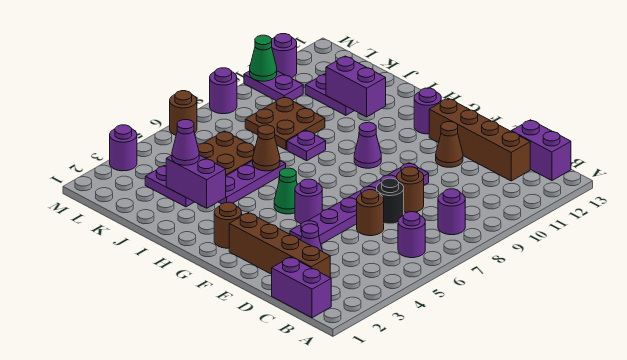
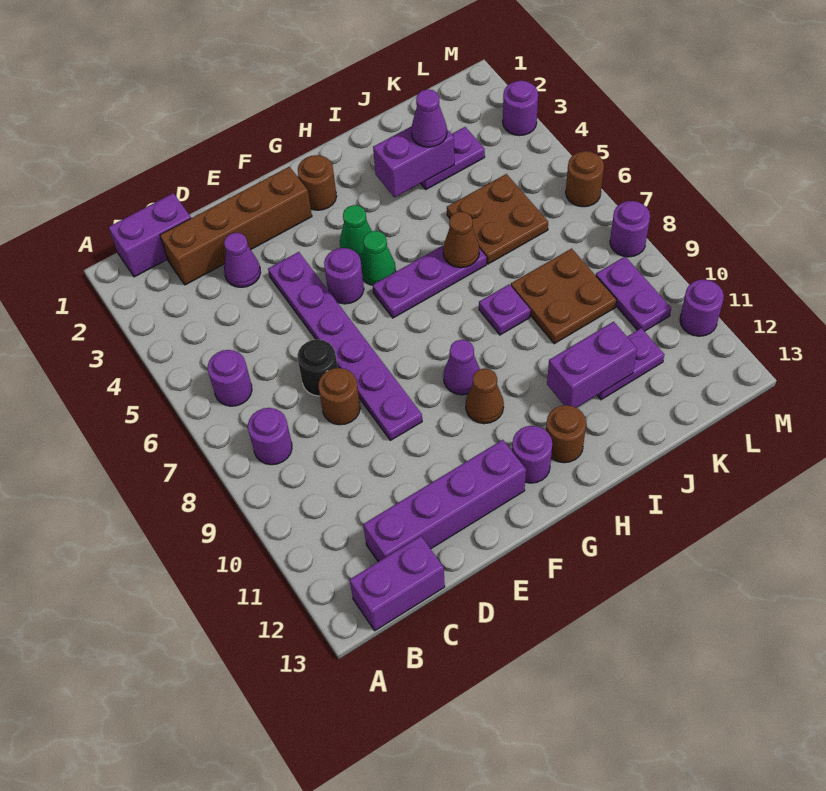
brown 1x4 brick [429,98,530,181] -> purple 1x4 brick [363,440,526,562]
brown 1x1 round brick [357,190,384,236] -> brown 1x1 round brick moved to [546,405,586,463]
brown 1x1 cone [436,122,463,167] -> brown 1x1 cone moved to [466,368,504,424]
purple 1x3 plate [219,161,286,204] -> purple 1x3 plate turned to [373,245,486,318]
purple 1x2 plate [244,71,303,101] -> purple 1x2 plate turned to [596,257,671,331]
green 1x1 cone [250,35,277,81] -> green 1x1 cone moved to [340,205,372,259]

